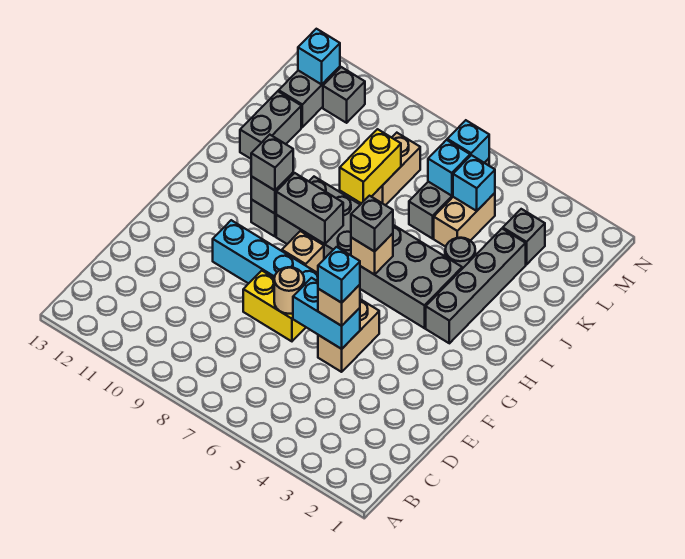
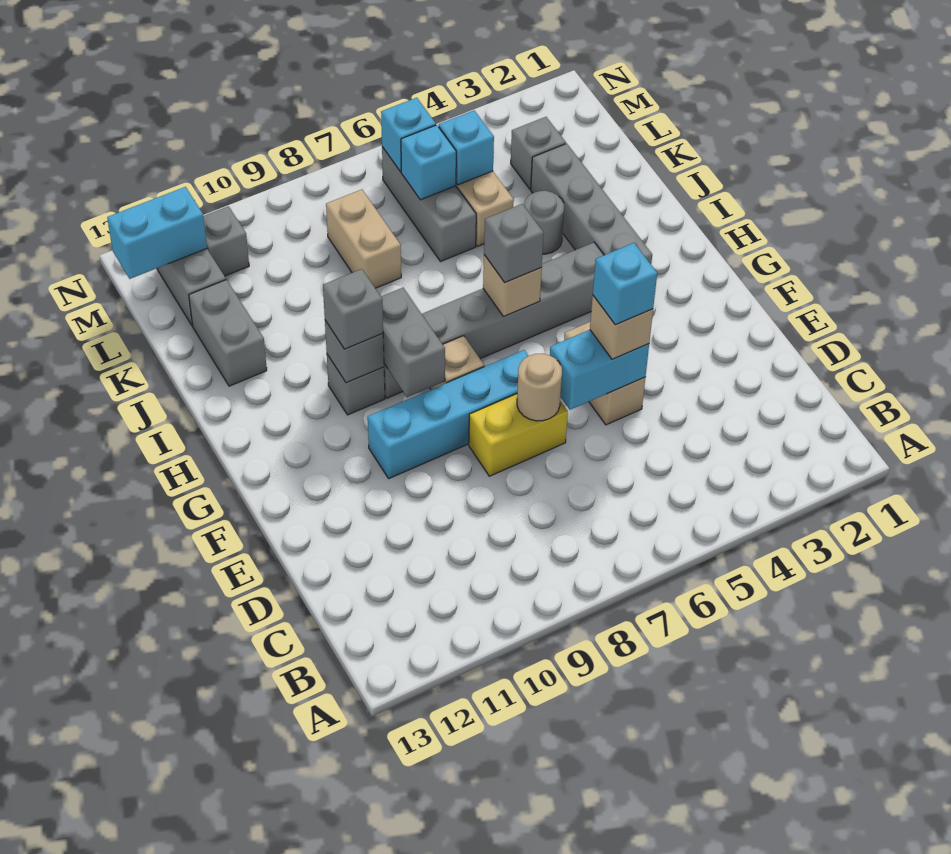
grey 2x6 brick [276,177,462,328] -> grey 1x6 brick [384,243,604,398]
grey 1x2 brick [276,173,343,244] -> grey 1x2 brick turned to [381,288,445,397]
yellow 1x2 brick [340,129,401,203] -> none
cyan 1x1 brick [298,29,340,85] -> cyan 1x2 brick [107,187,207,279]

